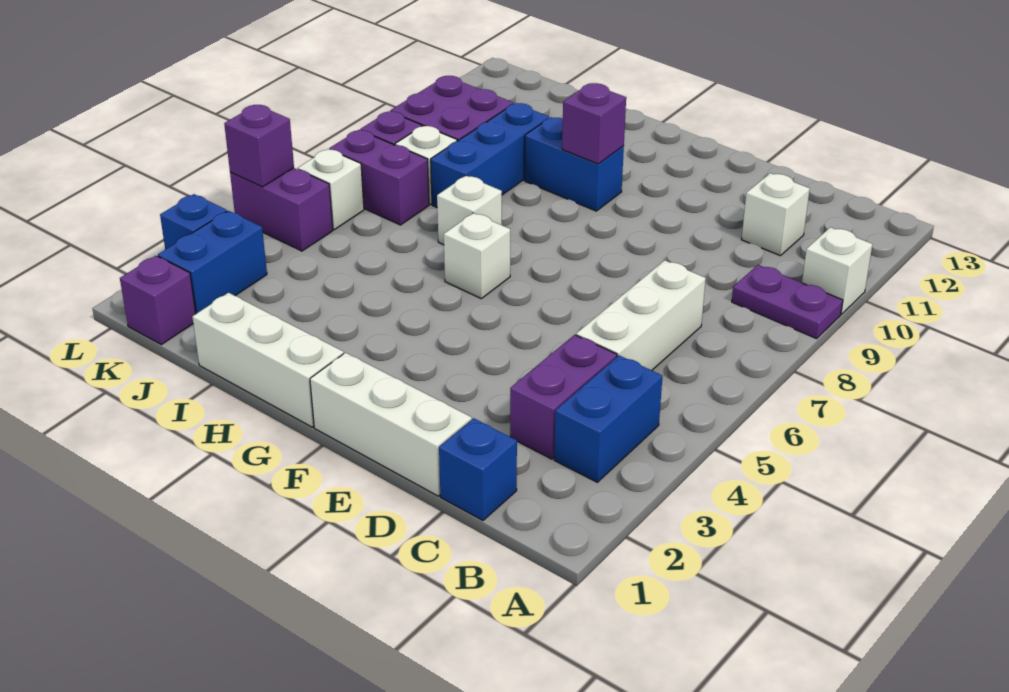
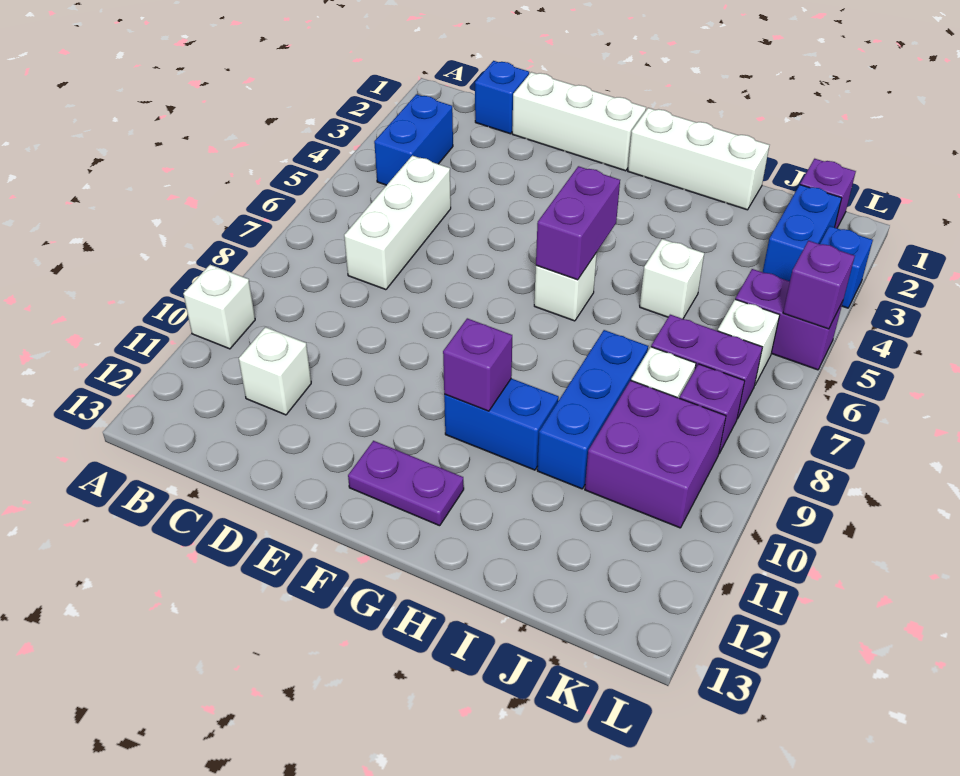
purple 1x2 plate [732,265,843,339] -> purple 1x2 plate moved to [348,441,464,526]
purple 1x2 brick [510,335,617,459] -> purple 1x2 brick moved to [536,166,620,280]
white 1x1 brick [437,176,502,245] -> white 1x1 brick moved to [640,239,704,319]

